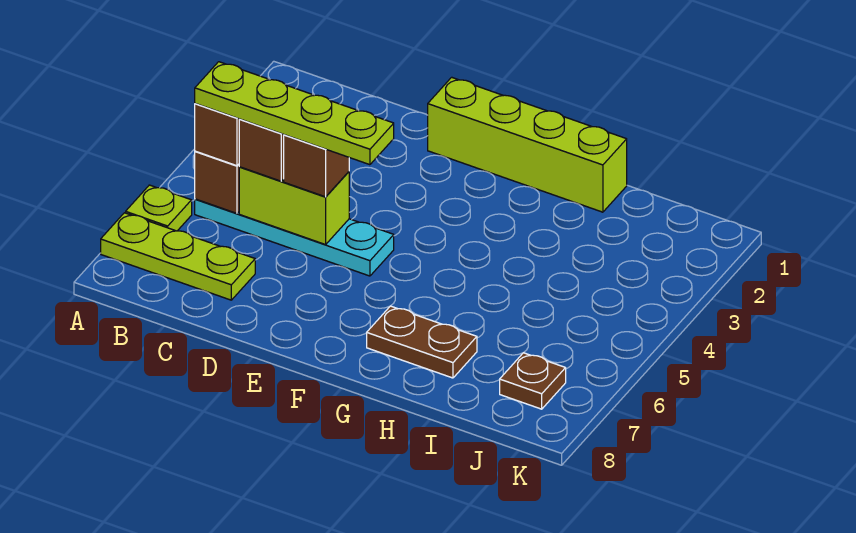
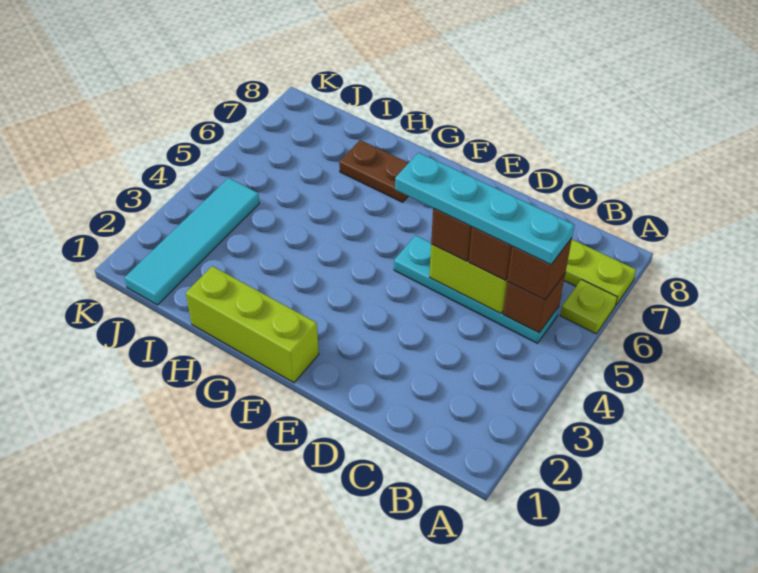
lime 1x4 plate [195,62,394,165] -> cyan 1x4 plate [395,153,574,264]
lime 1x4 brick [428,77,627,212] -> lime 1x3 brick [186,266,319,383]
none -> cyan 1x4 tile [125,178,259,305]
brown 1x1 plate [500,353,566,409] -> none

